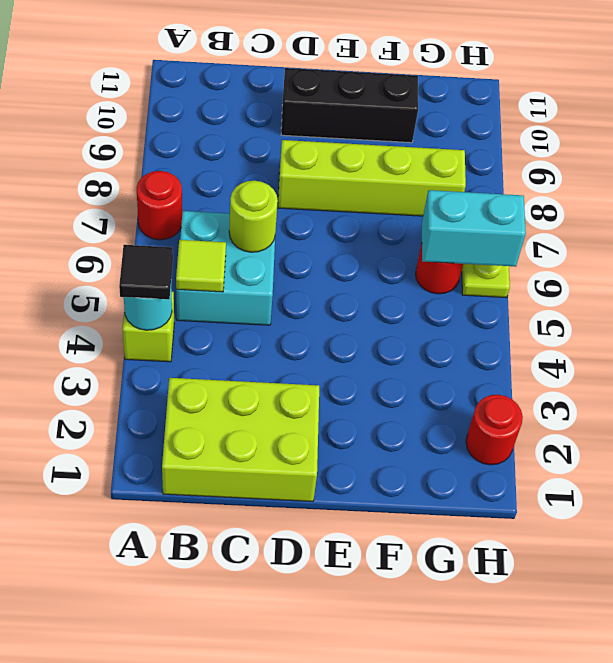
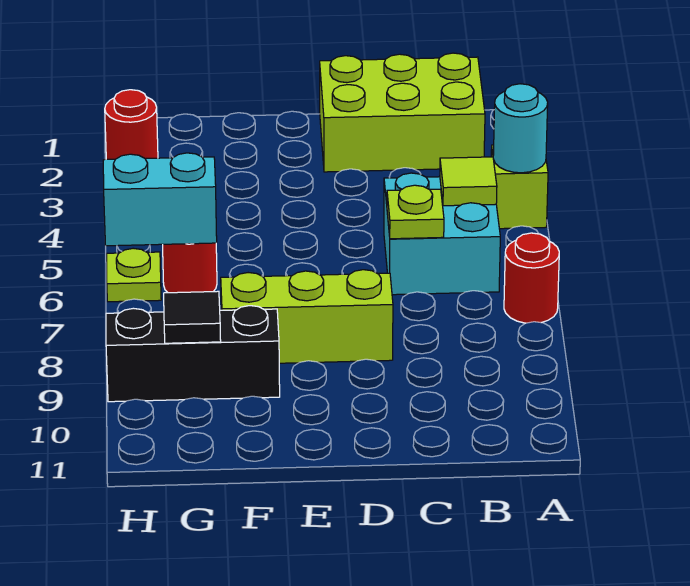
black 1x1 tile [119,245,173,299] -> black 1x1 tile moved to [164,291,221,343]
lime 1x1 round brick [229,181,278,252] -> lime 1x1 plate [387,185,444,239]
lime 1x4 brick [278,140,466,216] -> lime 1x3 brick [221,270,393,363]
black 1x3 brick [281,68,418,143] -> black 1x3 brick moved to [106,306,280,402]

